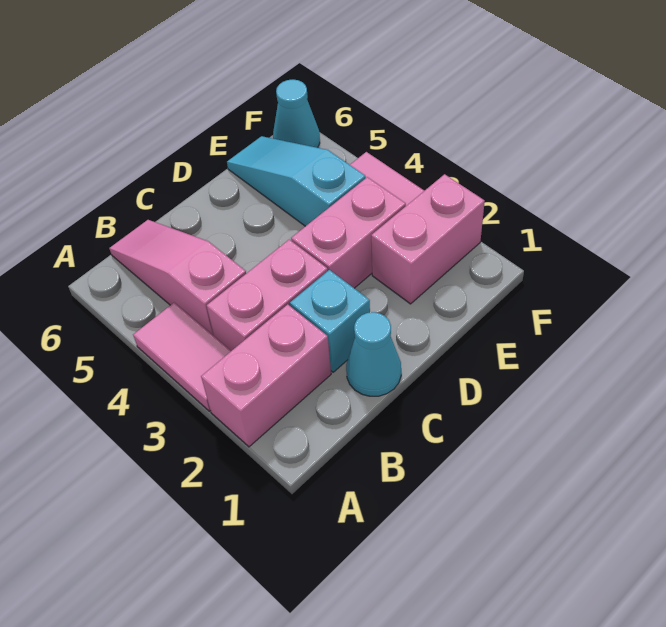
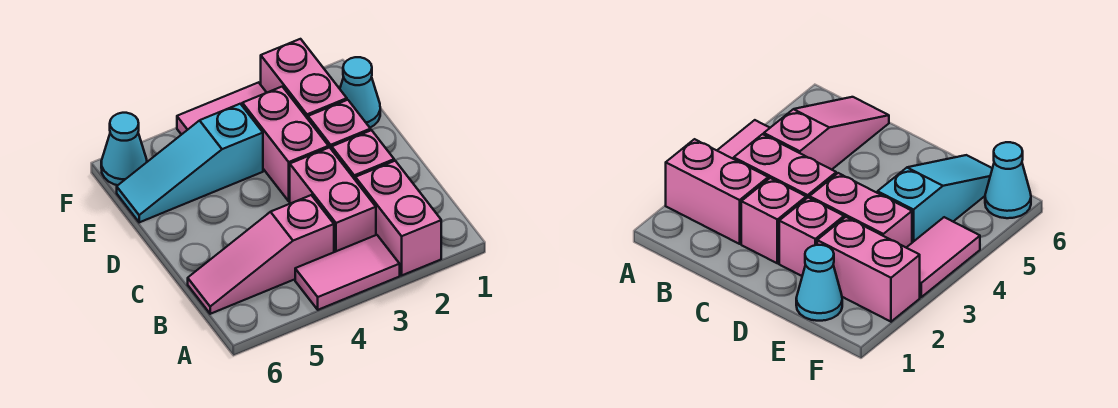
cyan 1x1 cone [346,312,401,396] -> cyan 1x1 cone moved to [340,57,380,127]
cyan 1x1 brick [290,270,370,372] -> pink 1x1 brick [332,130,394,179]
none -> pink 1x1 brick [308,100,371,150]

